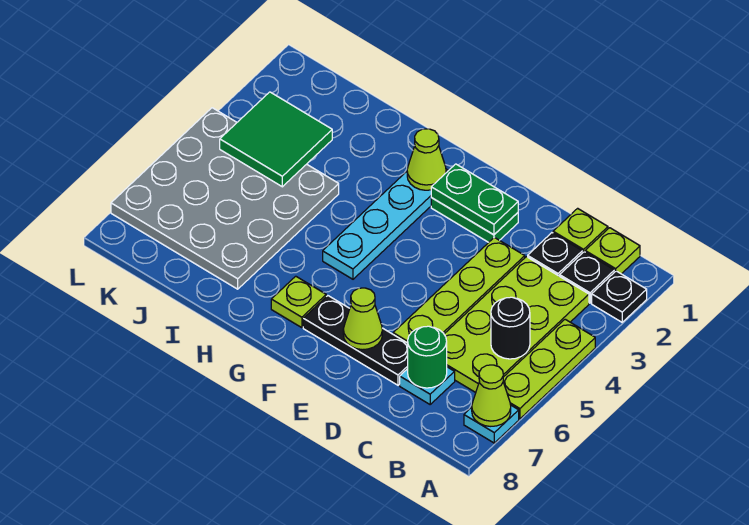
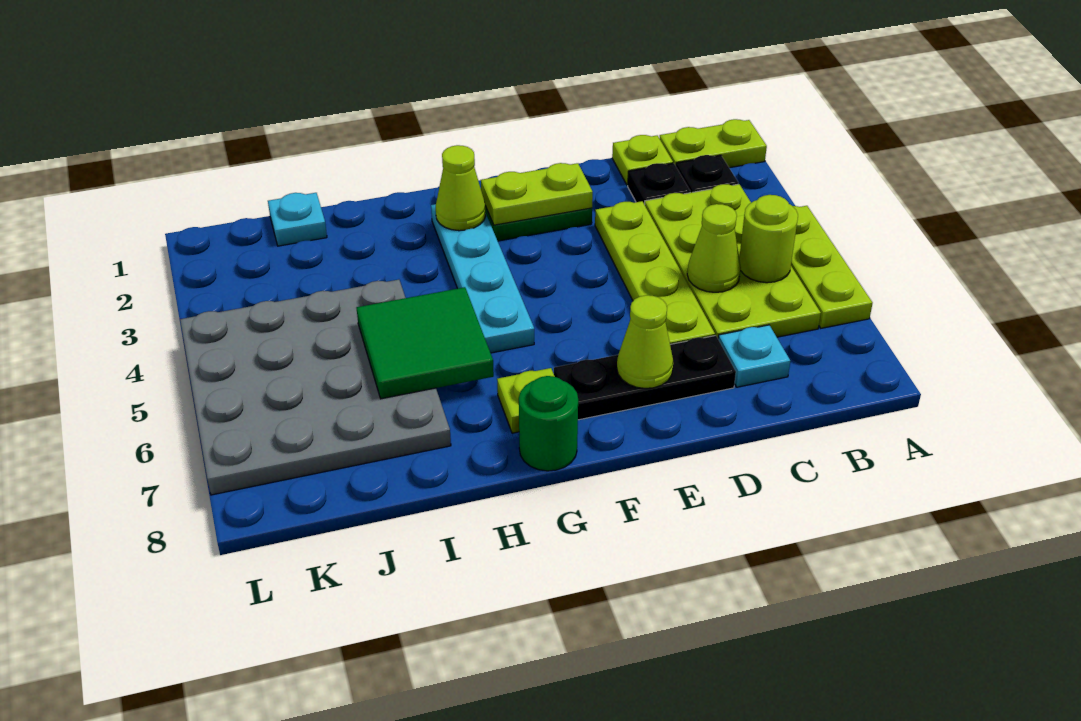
black 1x1 plate [592,271,647,322] -> none
cyan 1x1 plate [464,406,519,443] -> cyan 1x1 plate moved to [268,193,327,246]
lime 1x1 cone [472,365,511,426] -> lime 1x1 cone moved to [687,204,741,292]
lime 1x1 plate [585,228,640,274] -> lime 1x2 plate [659,119,767,168]
black 1x1 round brick [491,297,530,359] -> lime 1x1 round brick [739,195,798,283]
green 1x1 round brick [408,326,447,388] -> green 1x1 round brick moved to [519,376,578,471]
green 1x2 plate [431,164,518,235] -> lime 1x2 plate [481,163,593,225]
green 2x2 tile [220,92,332,187] -> green 2x2 tile moved to [356,287,494,399]

